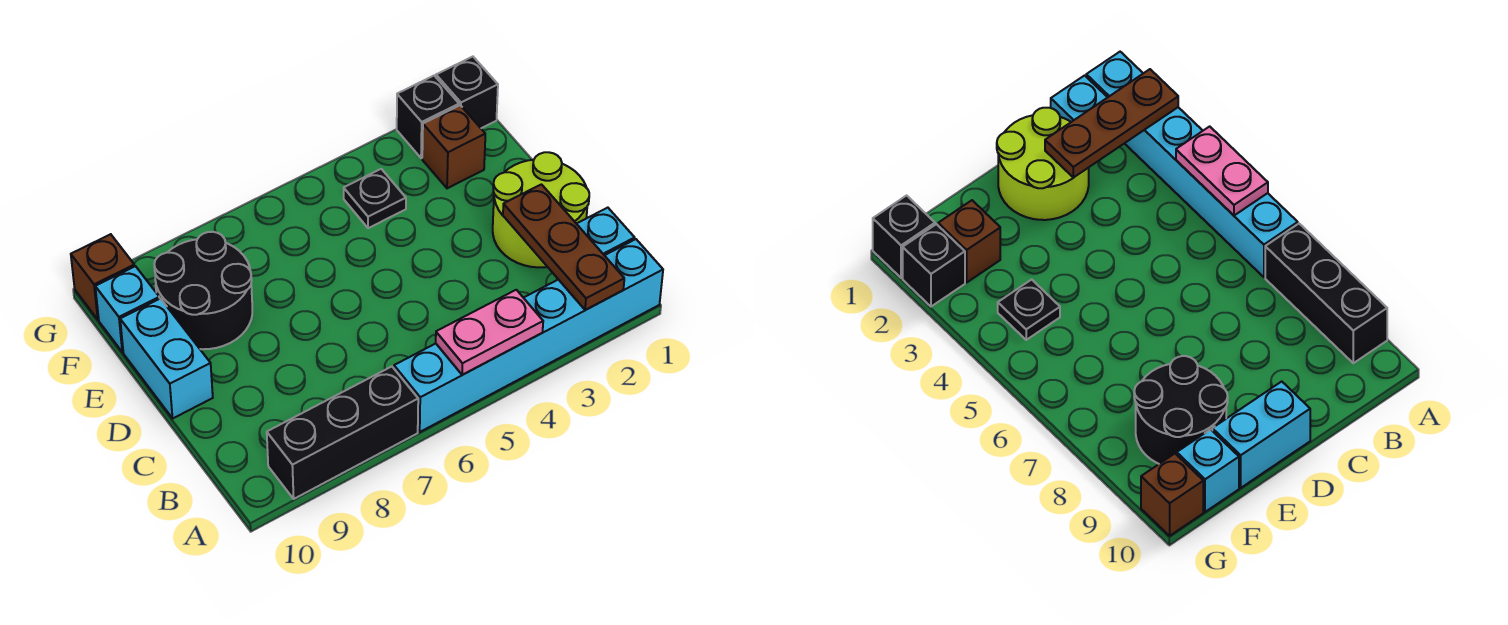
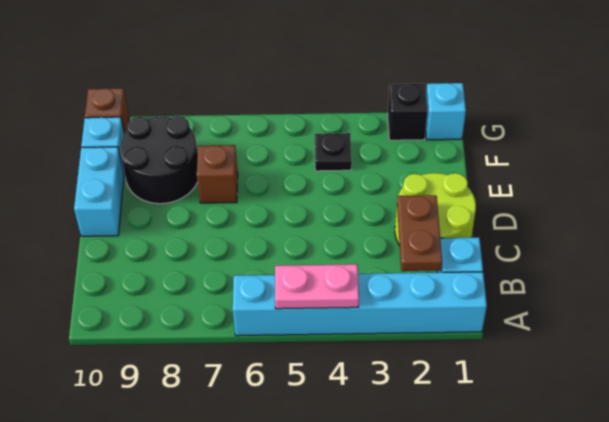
brown 1x3 plate [503,184,624,310] -> brown 1x2 plate [397,195,442,271]
black 1x3 brick [267,367,418,499] -> none
brown 1x1 brick [422,105,485,188] -> brown 1x1 brick moved to [197,145,238,203]
black 1x1 brick [436,57,498,128] -> cyan 1x1 brick [426,83,466,140]

